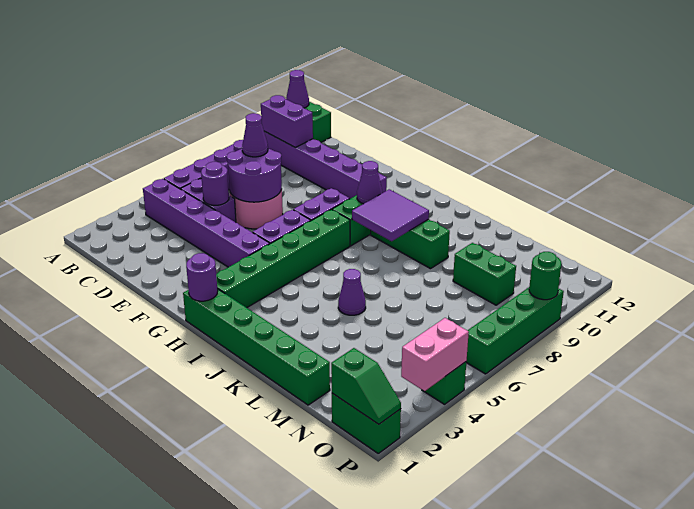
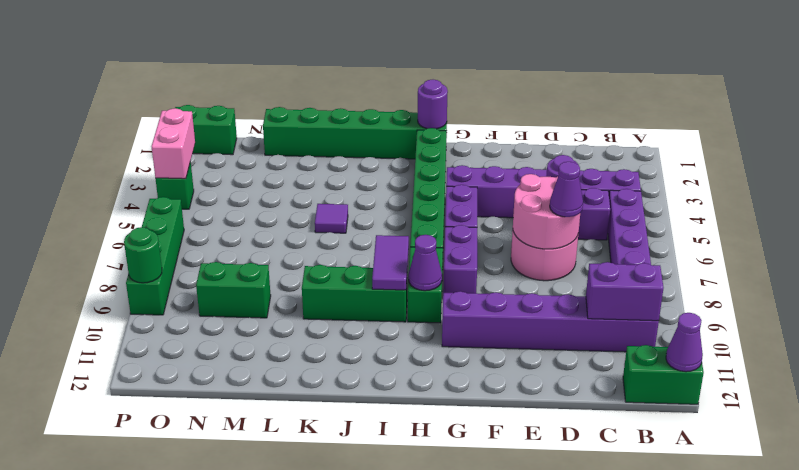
purple 2x2 round brick [227,149,282,202] -> pink 2x2 round brick [513,174,580,249]
purple 2x2 tile [352,189,429,241] -> purple 1x2 tile [372,235,409,290]
purple 1x1 cone [338,269,366,315] -> purple 1x1 tile [315,204,348,233]
green 1x2 slope [331,348,401,424] -> none

